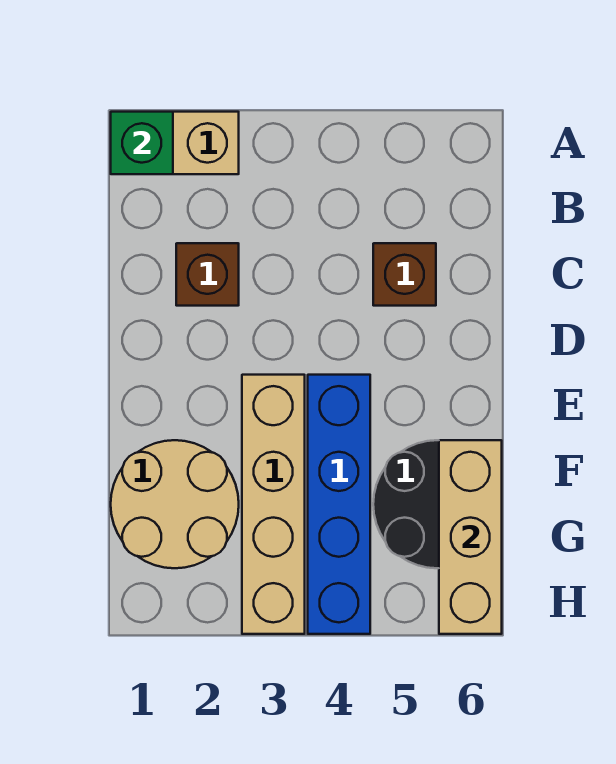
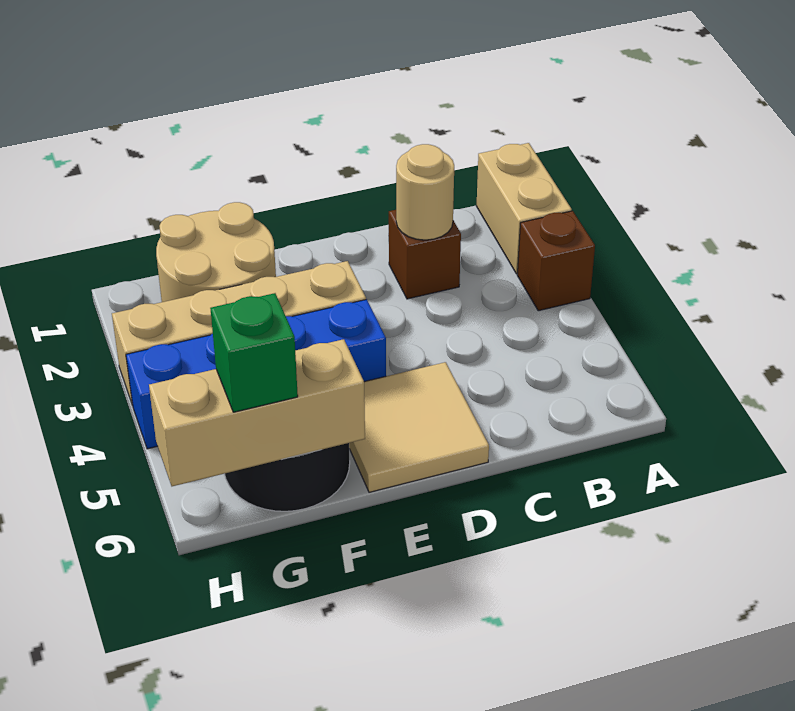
green 1x1 brick [111,112,173,174] -> green 1x1 brick moved to [210,293,298,412]
none -> tan 1x1 round brick [396,144,454,240]
brown 1x1 brick [373,243,436,306] -> brown 1x1 brick moved to [517,211,595,311]
none -> tan 2x2 tile [349,362,489,492]

